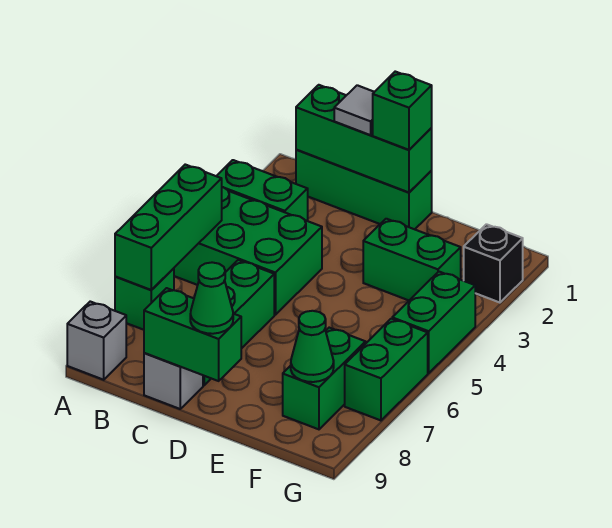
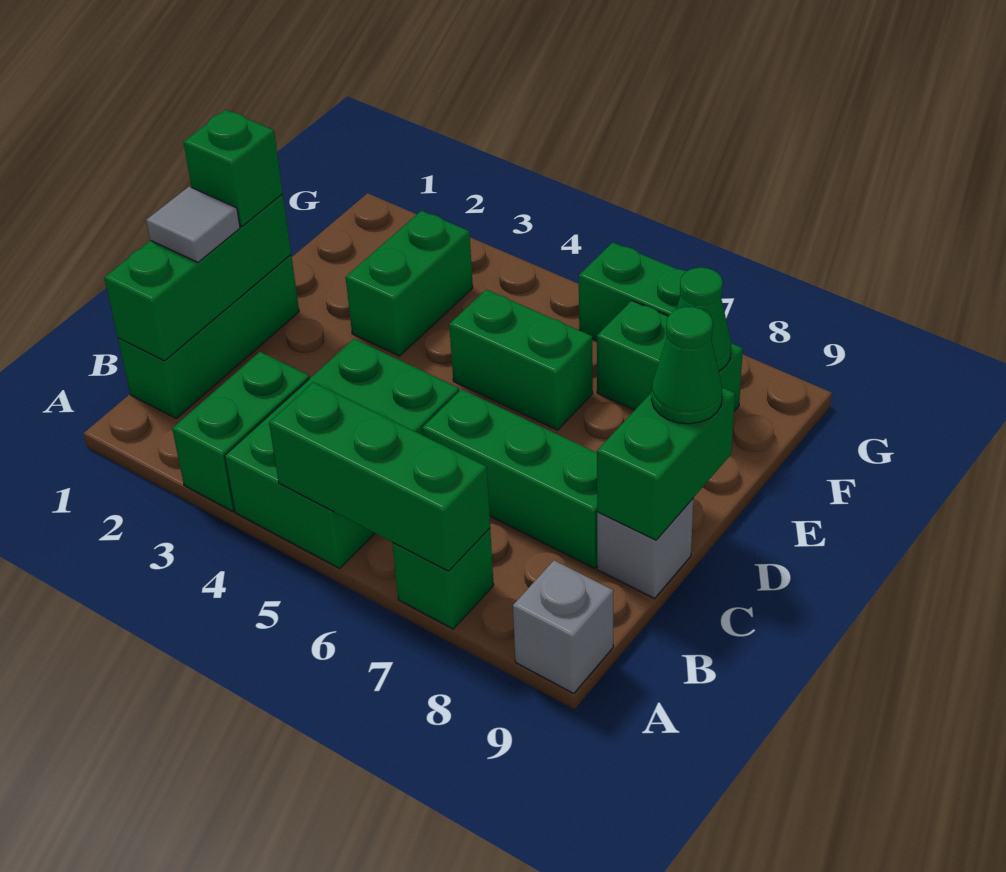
black 1x1 brick [464,224,523,303] -> none
green 1x2 brick [392,272,476,373] -> green 1x2 brick moved to [449,289,593,430]

